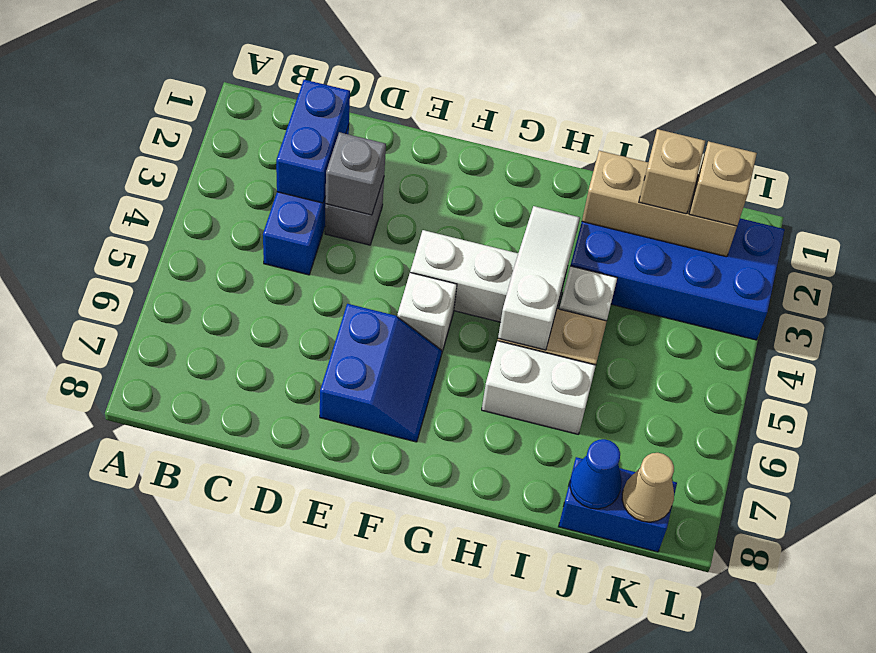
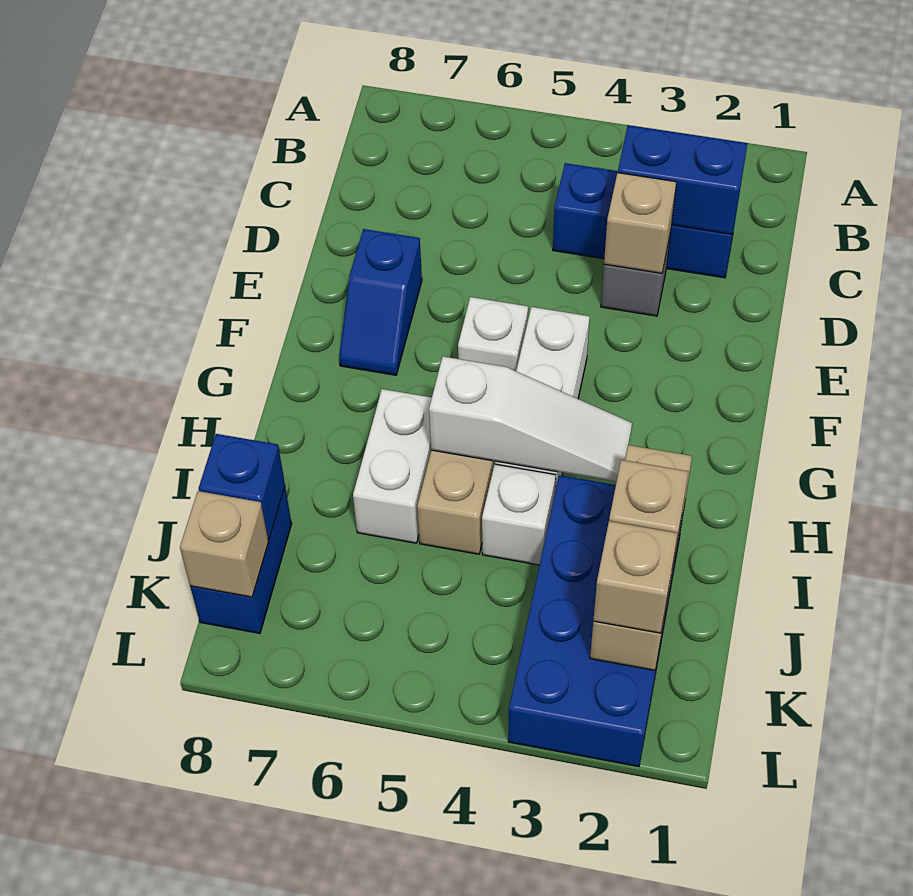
grey 1x1 brick [325,132,386,215] -> tan 1x1 brick [604,173,676,273]
blue 2x2 slope [320,304,442,442] -> blue 1x2 slope [339,229,422,375]
blue 1x1 cone [570,439,622,509] -> blue 1x1 brick [199,434,285,539]
tan 1x1 cone [622,453,674,522] -> tan 1x1 brick [180,491,269,597]

